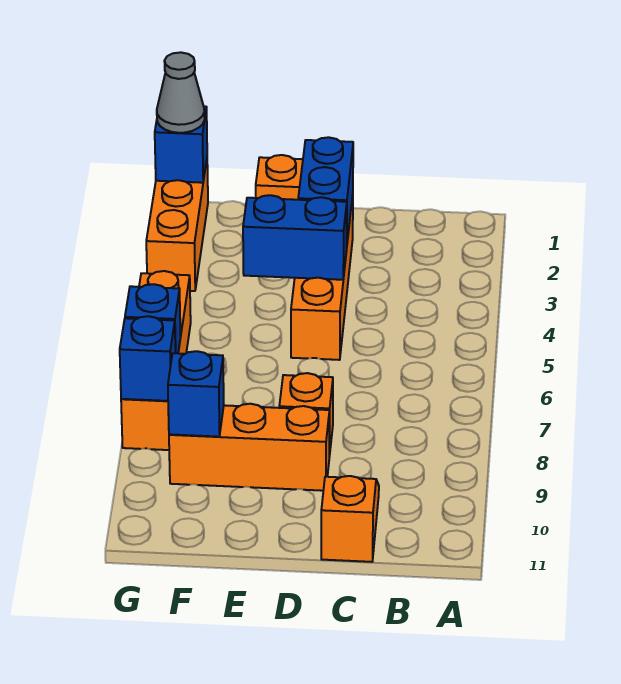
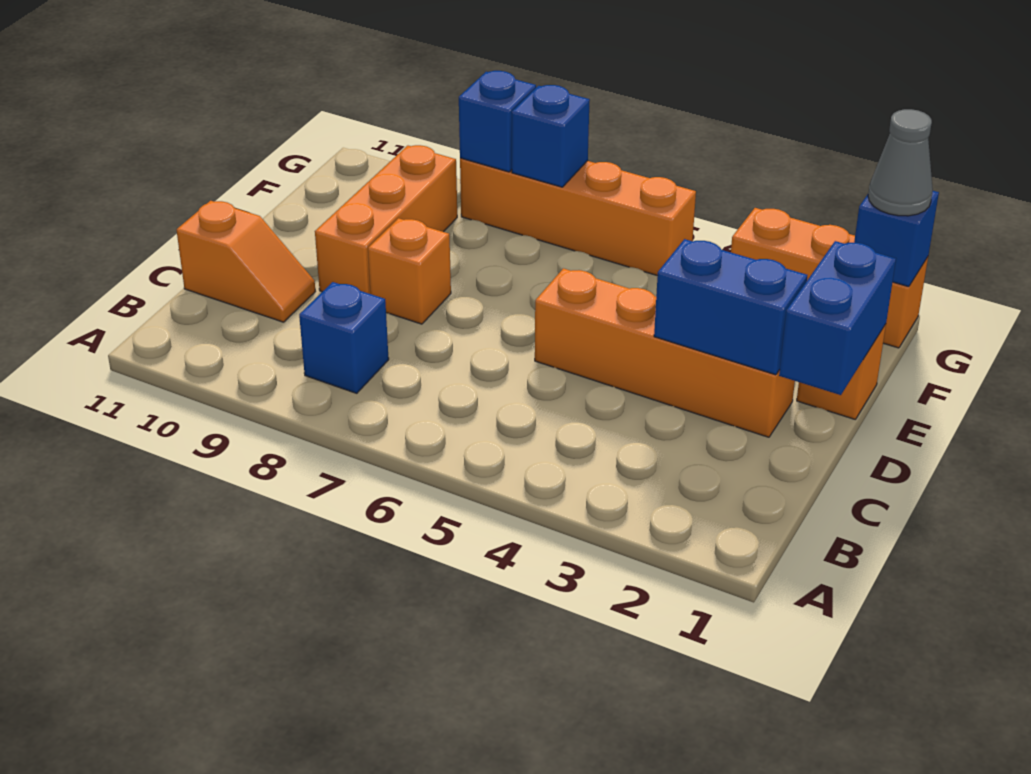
blue 1x2 brick [243,195,347,280] -> blue 1x2 brick moved to [779,241,896,395]
blue 1x1 brick [168,351,224,437] -> blue 1x1 brick moved to [299,282,389,393]

